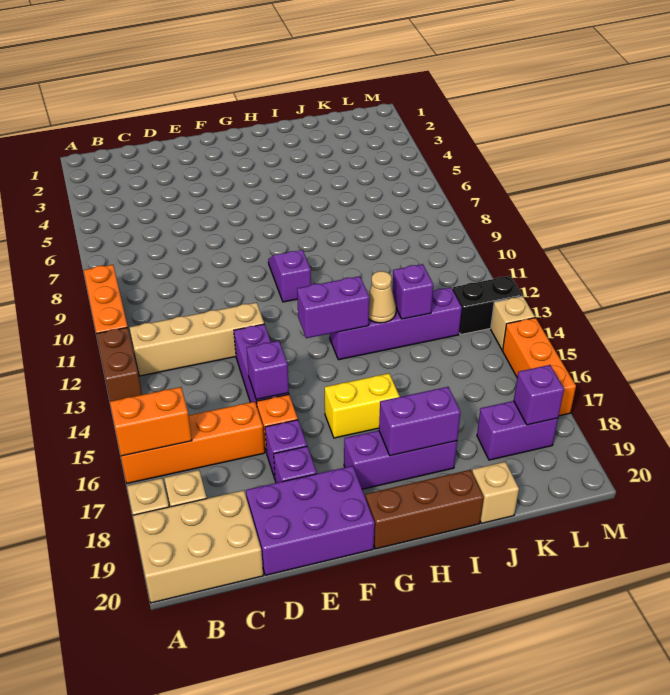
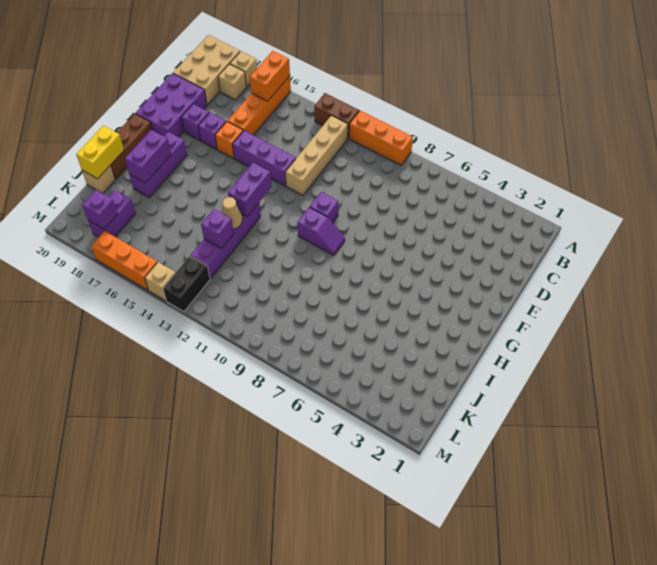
purple 1x1 brick [247,341,289,400] -> purple 1x1 brick moved to [310,192,339,223]
yellow 1x2 brick [325,373,400,438] -> yellow 1x2 brick moved to [76,126,124,179]

